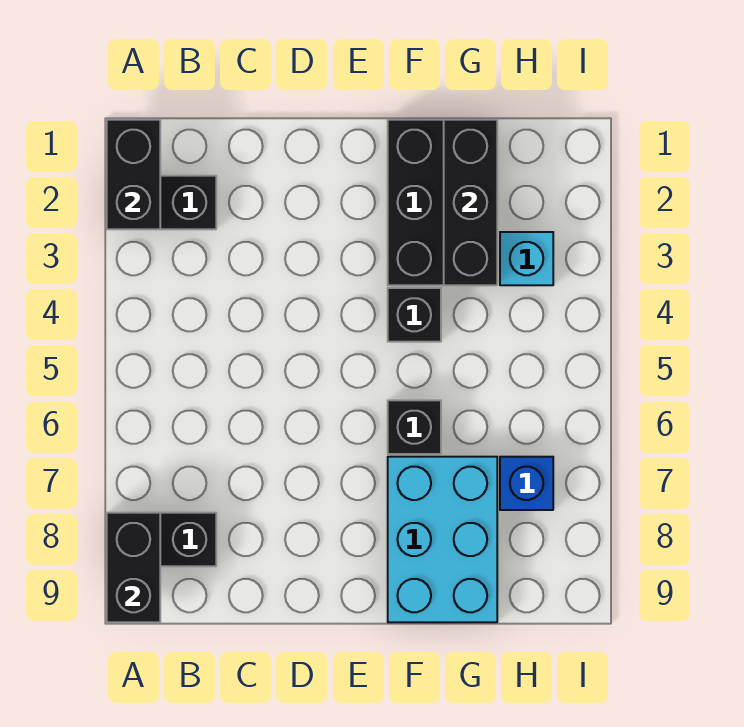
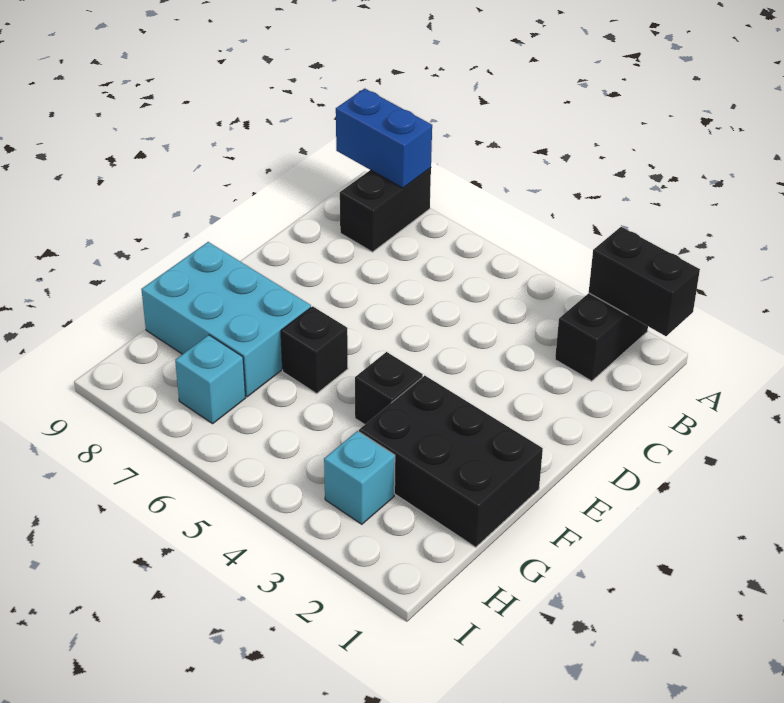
black 1x2 brick [107,513,160,622] -> blue 1x2 brick [336,88,432,188]
black 1x3 brick [444,120,497,285] -> none
blue 1x1 brick [500,457,553,510] -> cyan 1x1 brick [175,335,246,424]

